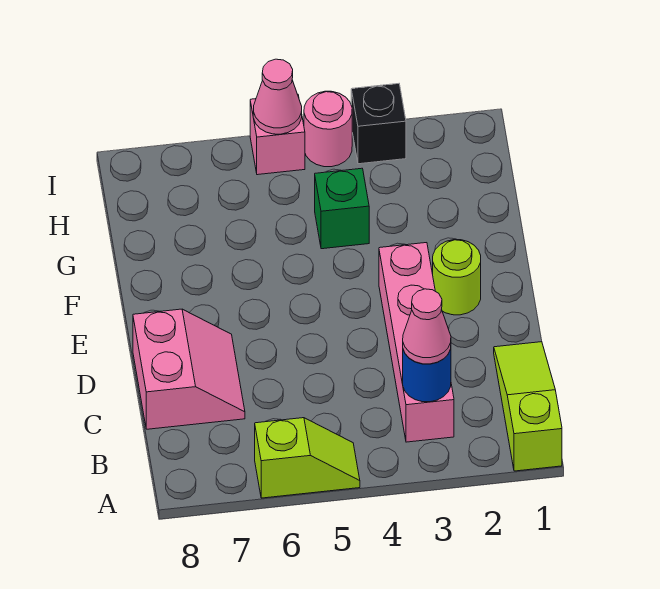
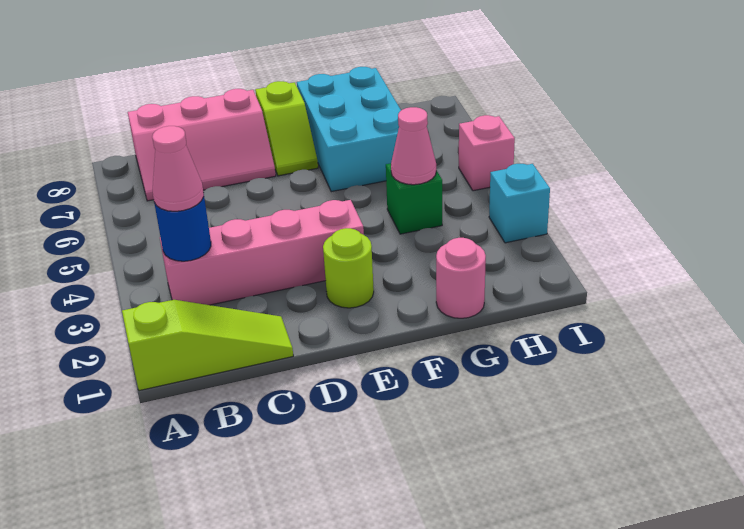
lime 1x2 slope [255,418,360,498] -> lime 1x2 slope moved to [255,81,318,176]
pink 2x2 slope [133,309,245,429] -> pink 2x3 slope [128,89,276,201]
none -> cyan 2x3 brick [297,67,401,192]
black 1x1 brick [351,84,406,164] -> cyan 1x1 brick [489,164,550,243]
pink 1x1 round brick [304,91,352,167] -> pink 1x1 round brick moved to [436,238,486,318]
pink 1x1 cone [253,59,302,134] -> pink 1x1 cone moved to [391,107,436,185]

